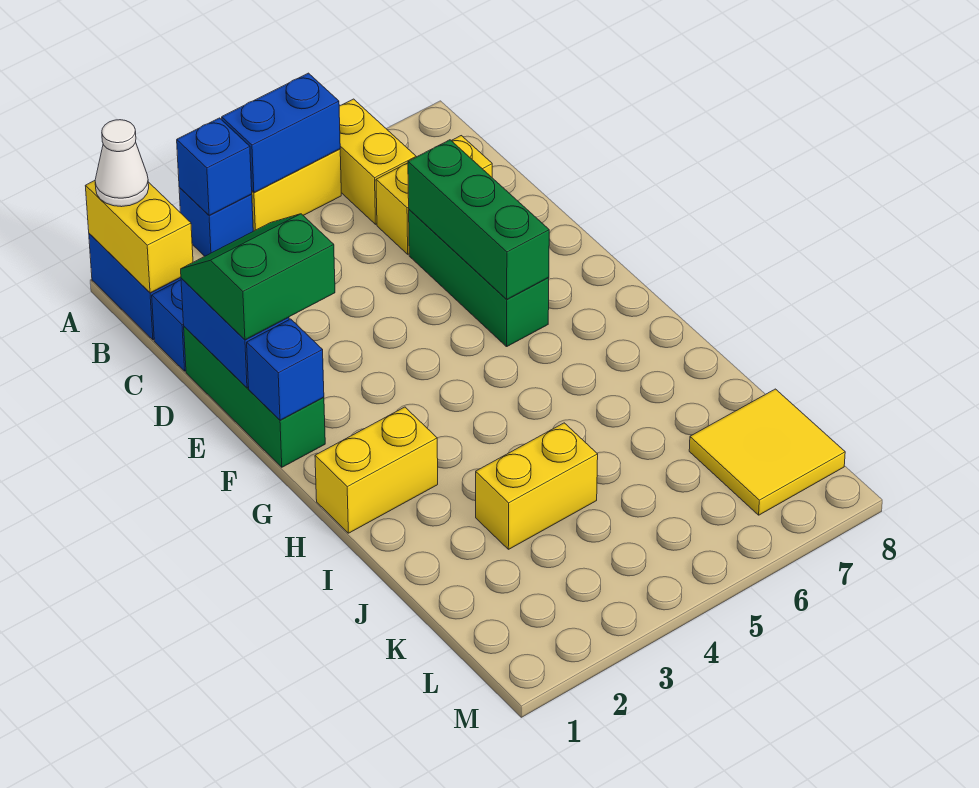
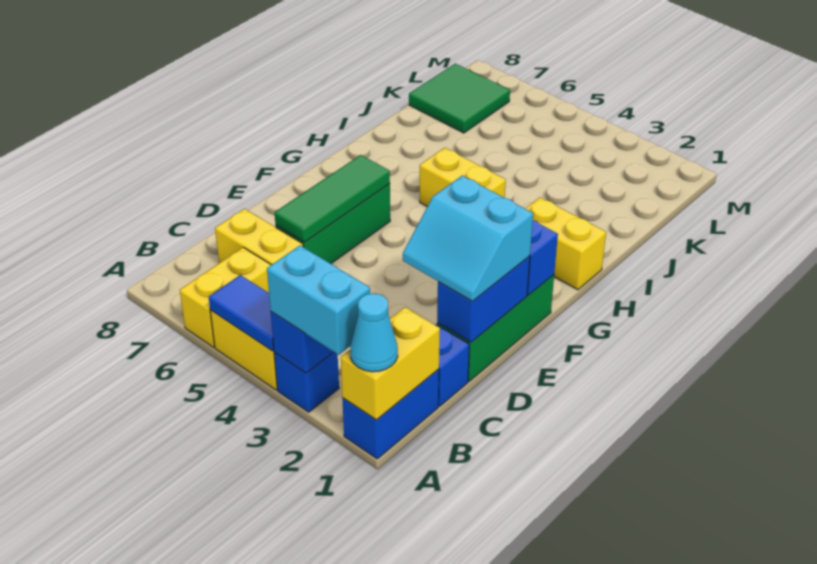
white 1x1 cone [95,120,149,207] -> cyan 1x1 cone [350,294,398,372]
none -> cyan 1x2 brick [267,245,370,355]
blue 1x2 brick [222,73,340,192] -> blue 1x2 tile [209,275,274,351]
green 2x2 slope [181,214,335,340] -> cyan 2x2 slope [403,176,533,302]
green 1x3 brick [408,140,549,299] -> green 1x3 tile [275,155,390,242]
yellow 1x2 brick [476,423,598,549] -> yellow 1x2 brick moved to [420,148,506,207]
yellow 2x2 tile [689,389,845,515] -> green 2x2 tile [409,64,510,133]

